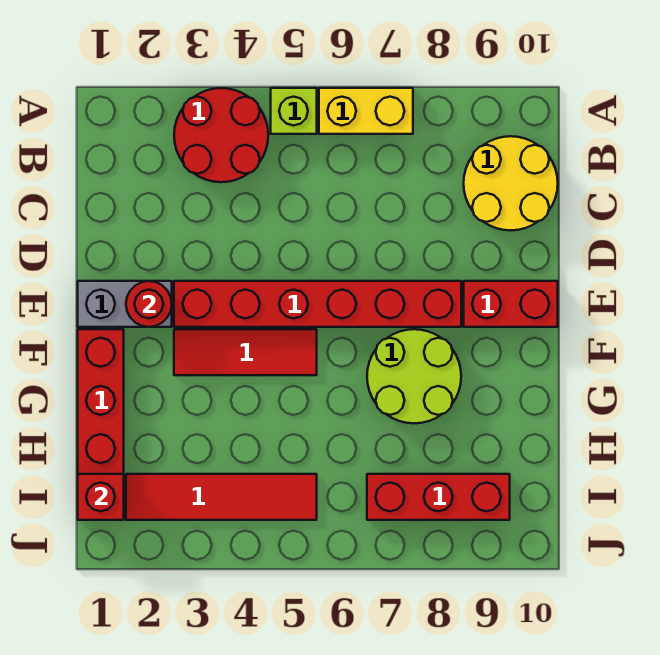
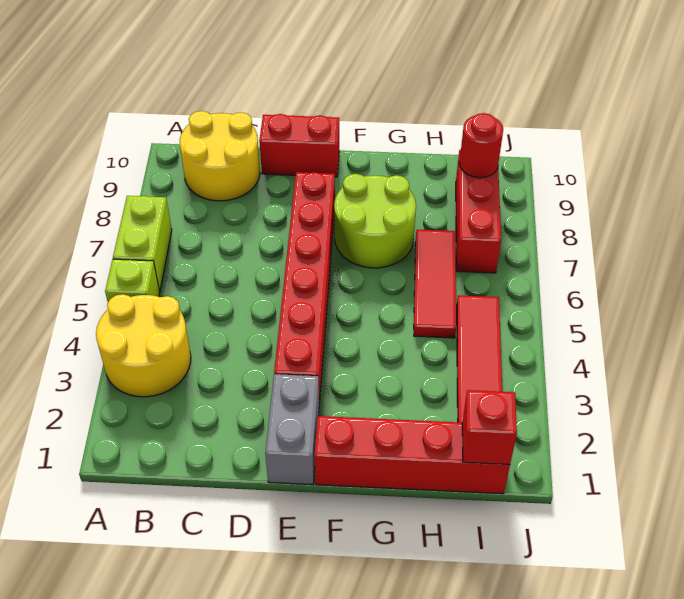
red 2x2 round brick [174,88,268,182] -> yellow 2x2 round brick [96,294,191,397]
yellow 1x2 brick [319,88,413,134] -> lime 1x2 brick [113,196,172,291]
red 1x1 round brick [126,281,172,327] -> red 1x1 round brick moved to [460,113,503,178]
red 1x2 brick [464,281,558,327] -> red 1x2 brick turned to [259,114,339,177]
red 1x3 tile [174,329,317,375] -> red 1x3 tile moved to [414,230,456,338]

